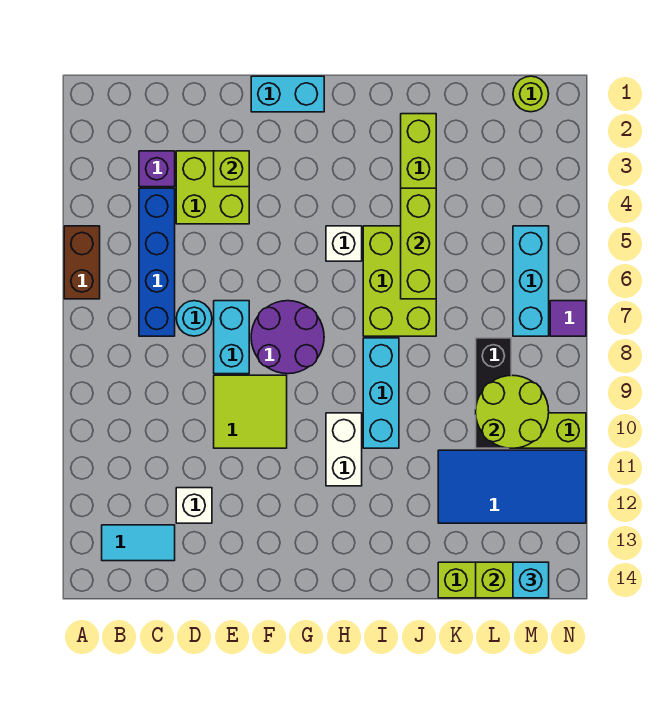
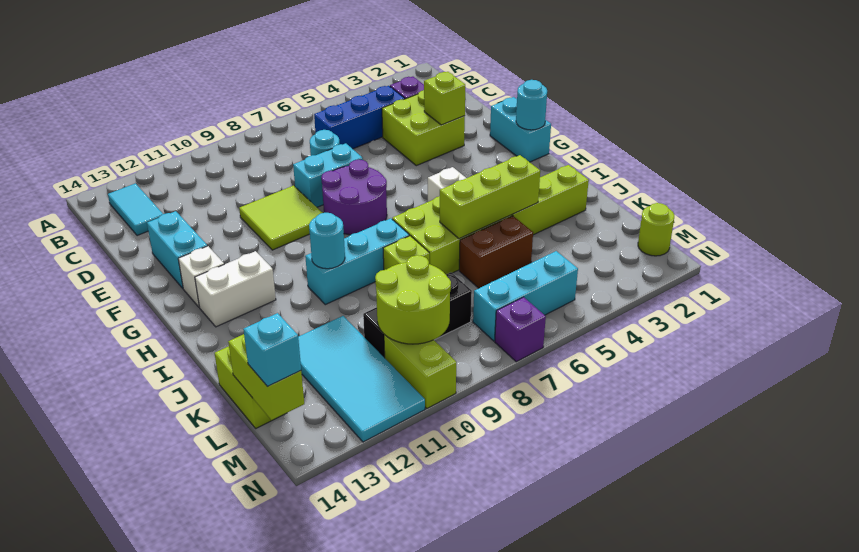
brown 1x2 brick [64,226,100,299] -> brown 1x2 brick moved to [459,216,533,288]
blue 1x4 brick [139,188,175,336] -> blue 1x3 brick [314,86,405,149]
white 1x1 brick [176,488,212,523] -> white 1x1 brick moved to [178,246,224,307]
none -> cyan 1x2 brick [147,211,207,288]
none -> cyan 1x1 round brick [516,80,547,130]
white 1x2 brick [326,413,362,486] -> white 1x2 brick moved to [195,251,276,327]
none -> cyan 1x1 round brick [309,213,345,269]
none -> lime 1x1 brick [383,236,429,270]
blue 2x4 tile [438,450,586,523] -> cyan 2x4 tile [298,316,425,442]
purple 1x1 tile [550,301,586,336] -> purple 1x1 brick [495,297,546,362]

